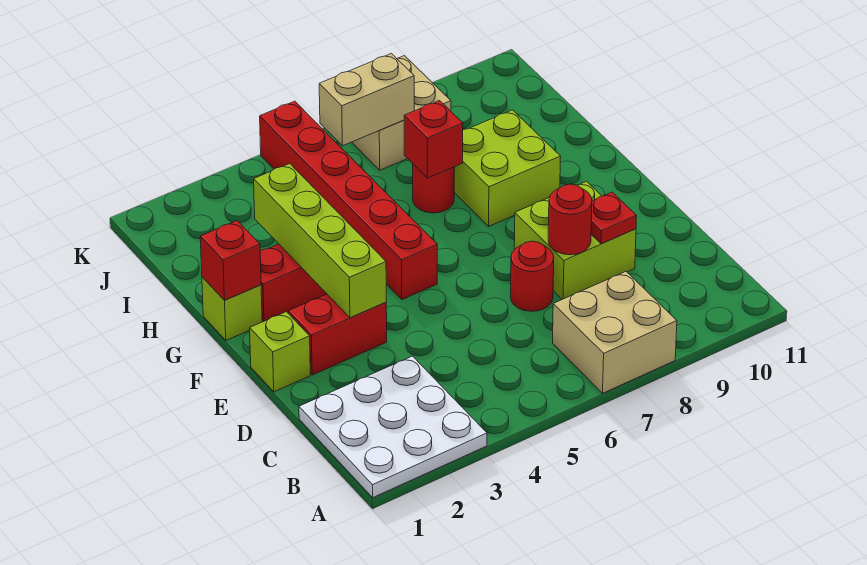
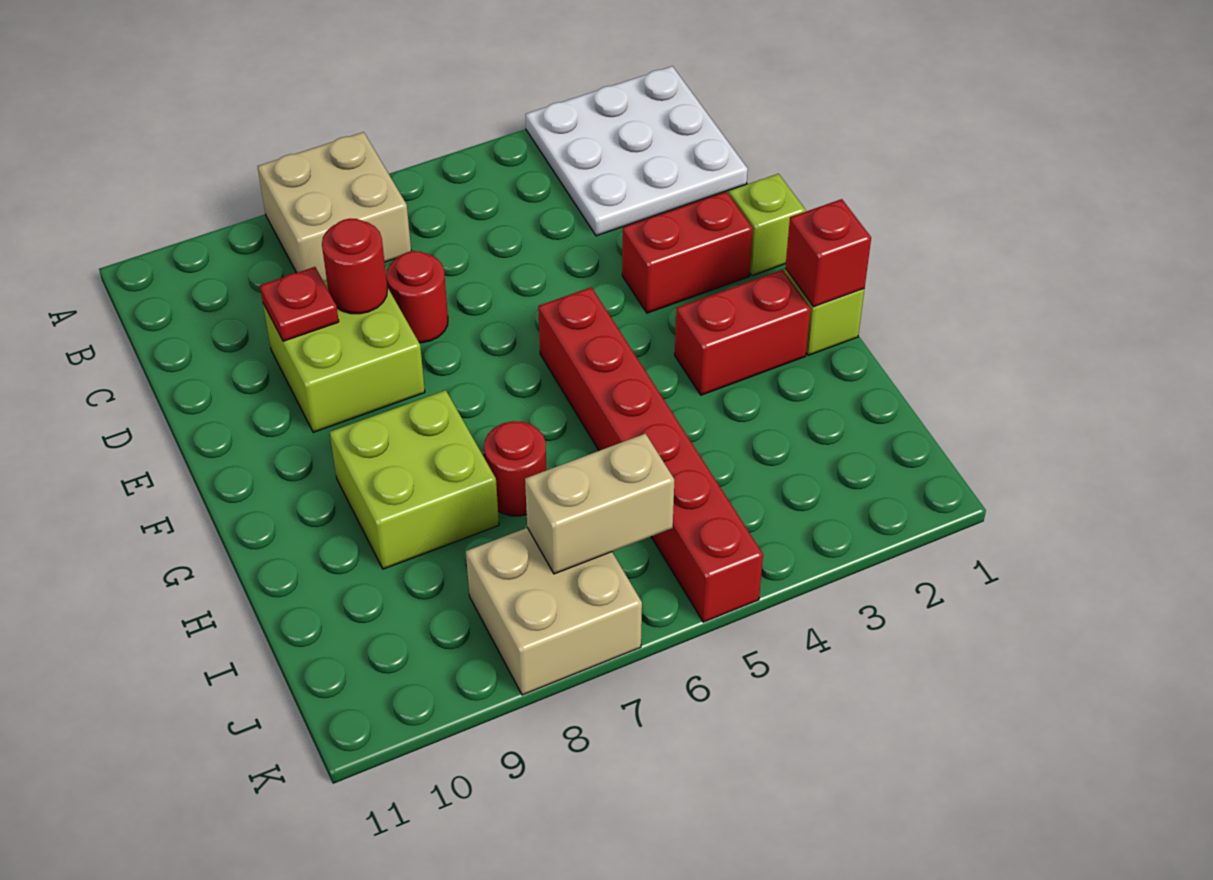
lime 1x4 brick [254,164,386,318] -> none
red 1x1 brick [404,101,463,178] -> none

